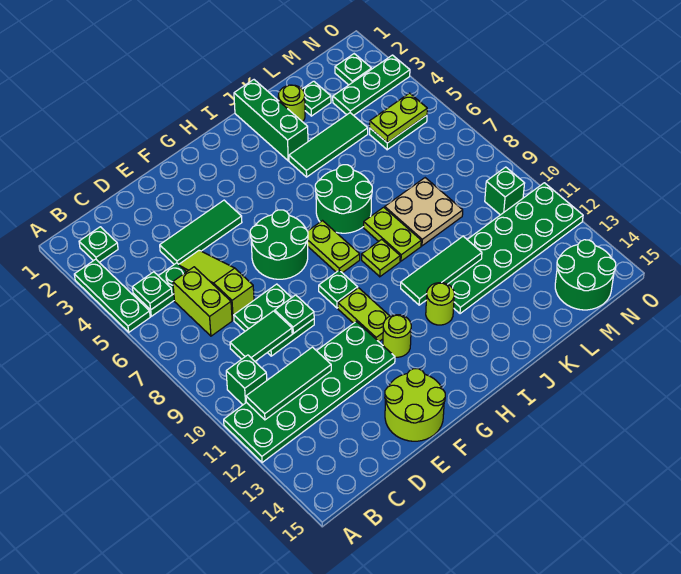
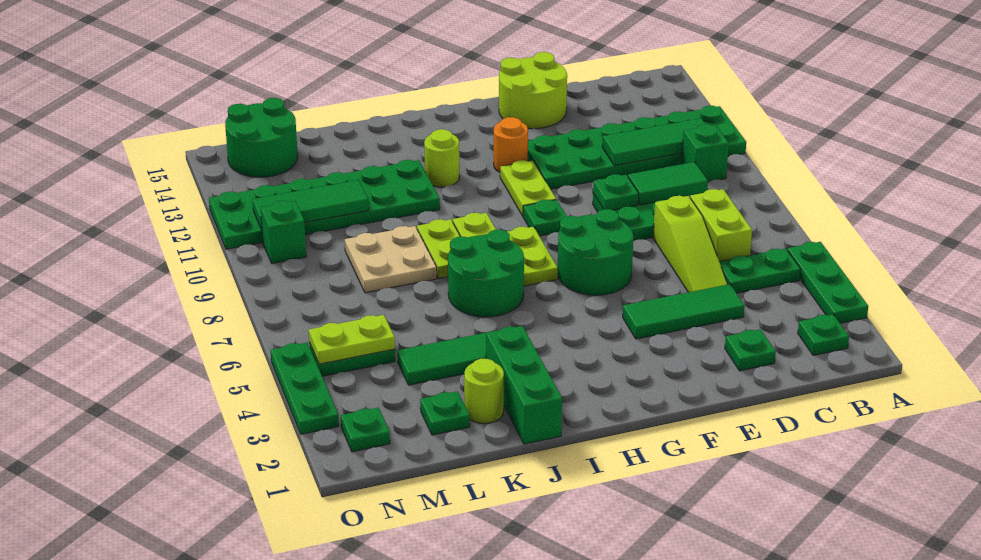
green 1x1 plate [132,272,172,310] -> green 1x1 plate moved to [725,329,776,371]
lime 1x1 round brick [383,315,411,357] -> orange 1x1 round brick [494,117,528,172]
green 1x3 tile [401,236,482,305] -> green 1x3 tile moved to [253,180,369,230]
green 1x3 plate [333,55,410,115] -> green 1x3 plate turned to [271,343,339,434]

